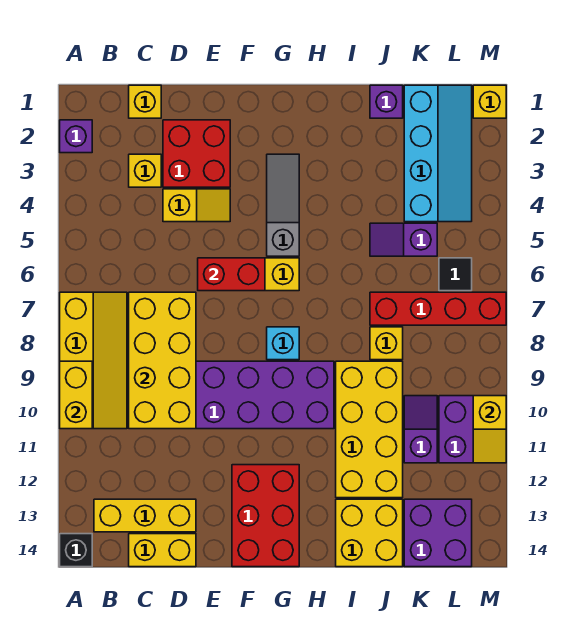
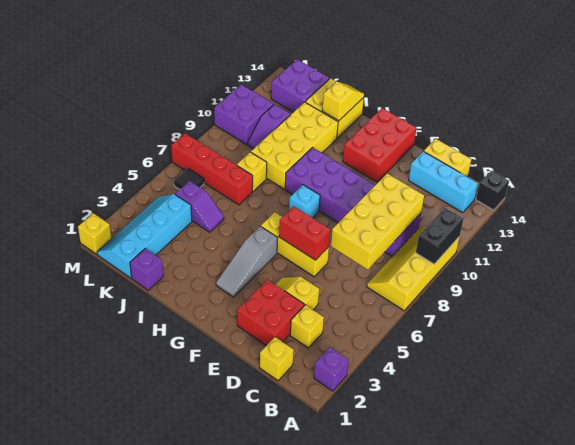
yellow 1x2 brick [60,361,92,429] -> black 1x2 brick [416,208,463,264]
yellow 1x3 brick [94,499,196,532] -> cyan 1x3 brick [409,151,478,213]
yellow 1x2 slope [473,396,506,463] -> yellow 1x2 slope moved to [322,81,364,121]

